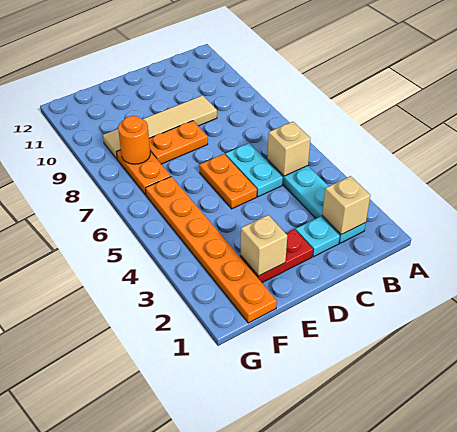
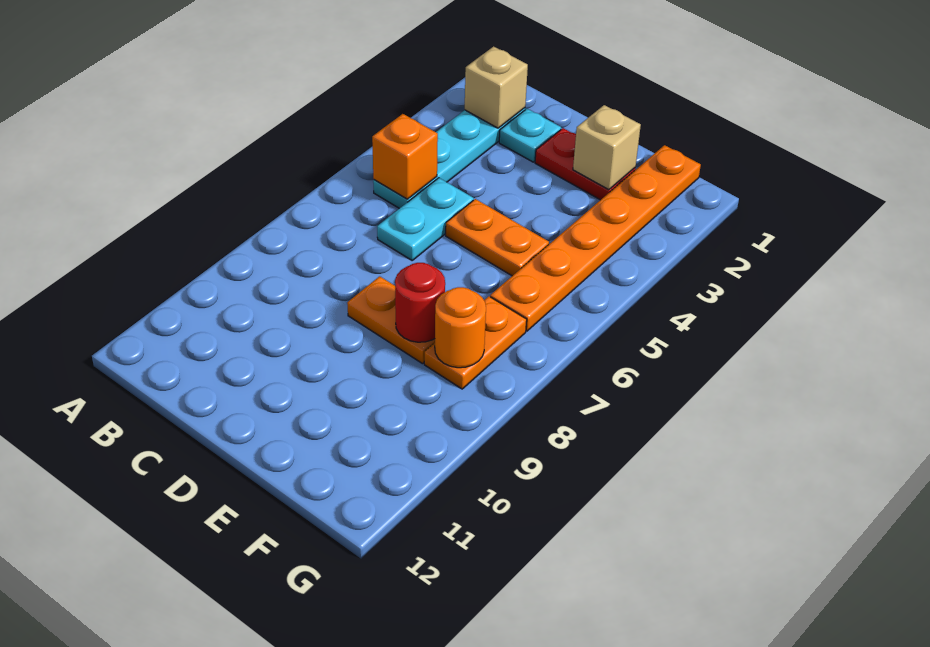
tan 1x1 brick [267,122,310,176] -> orange 1x1 brick [372,114,438,199]
tan 1x4 tile [103,95,217,159] -> none
orange 1x2 plate [199,154,257,209] -> orange 1x2 plate turned to [446,199,549,276]
none -> red 1x1 round brick [395,263,445,342]

